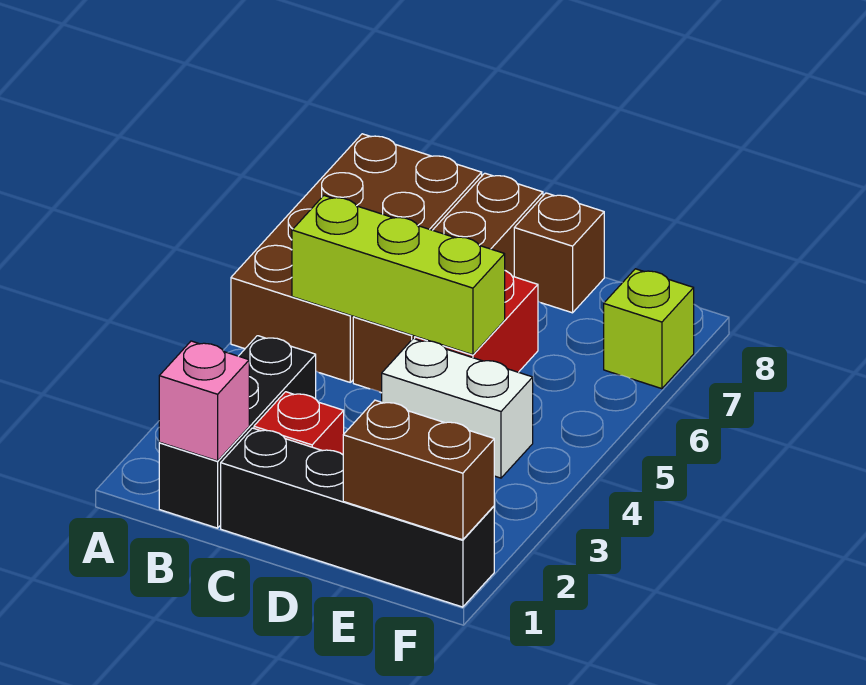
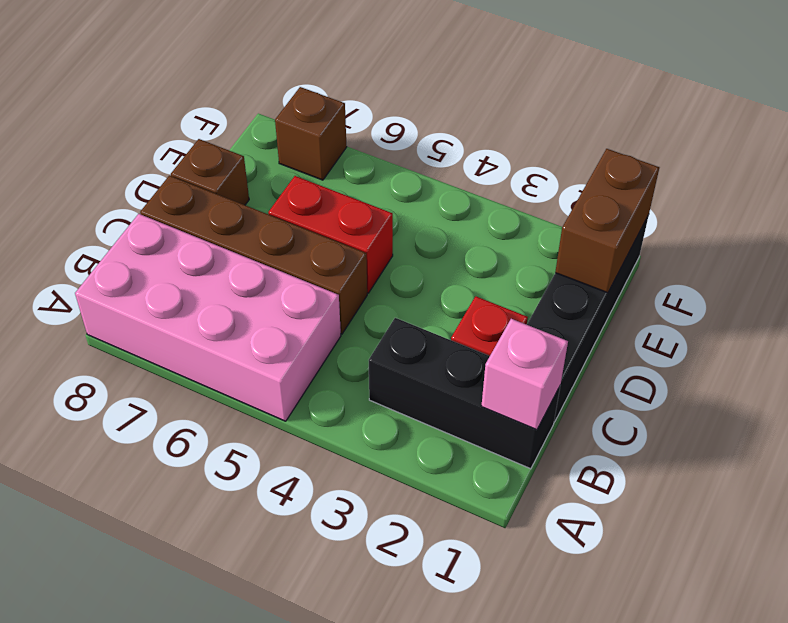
brown 2x4 brick [231,134,482,382] -> pink 2x4 brick [75,214,341,421]
lime 1x3 brick [292,196,505,355] -> none
white 1x2 brick [382,339,533,478] -> none
lime 1x1 brick [604,269,694,389] -> brown 1x1 brick [275,87,347,180]

